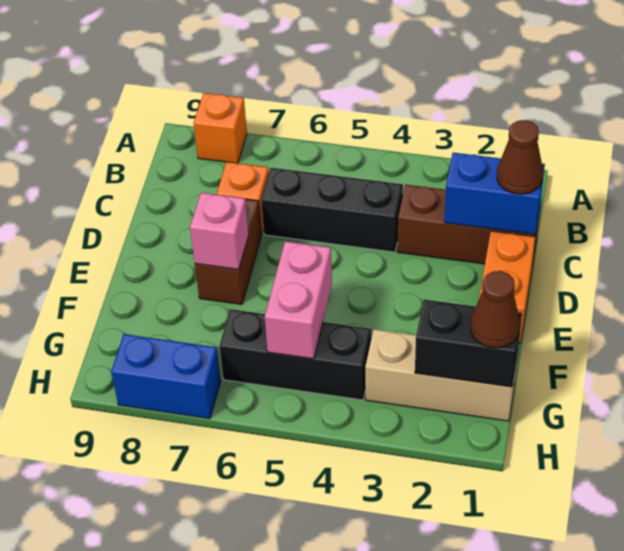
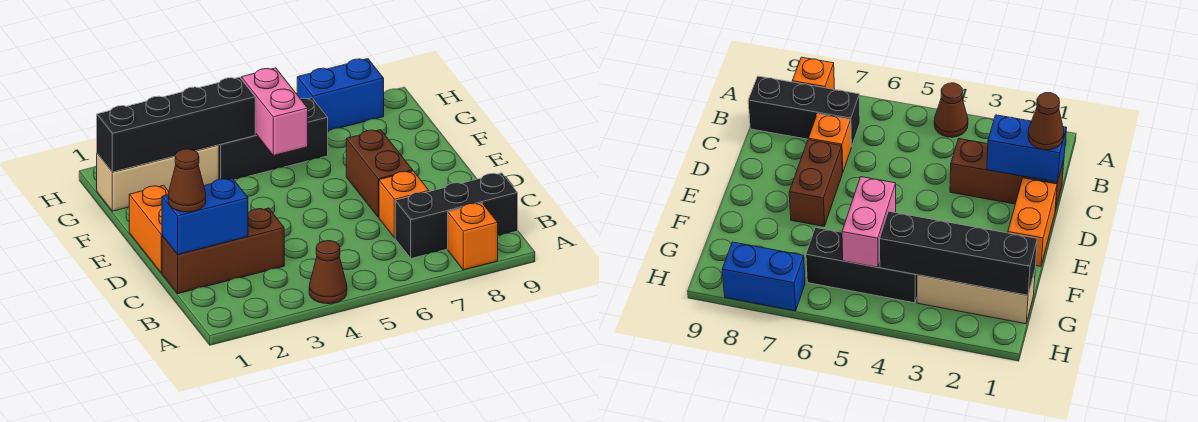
black 1x3 brick [261,168,403,252] -> black 1x3 brick moved to [395,173,518,258]
pink 1x1 brick [190,193,249,269] -> none
black 1x2 brick [415,299,522,387] -> black 1x4 brick [97,77,255,172]
brown 1x1 cone [471,271,520,348] -> brown 1x1 cone moved to [309,241,347,304]

